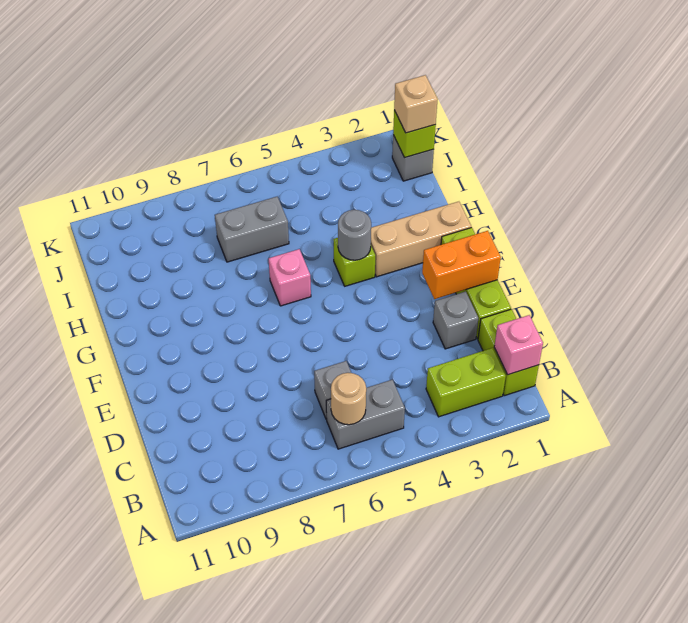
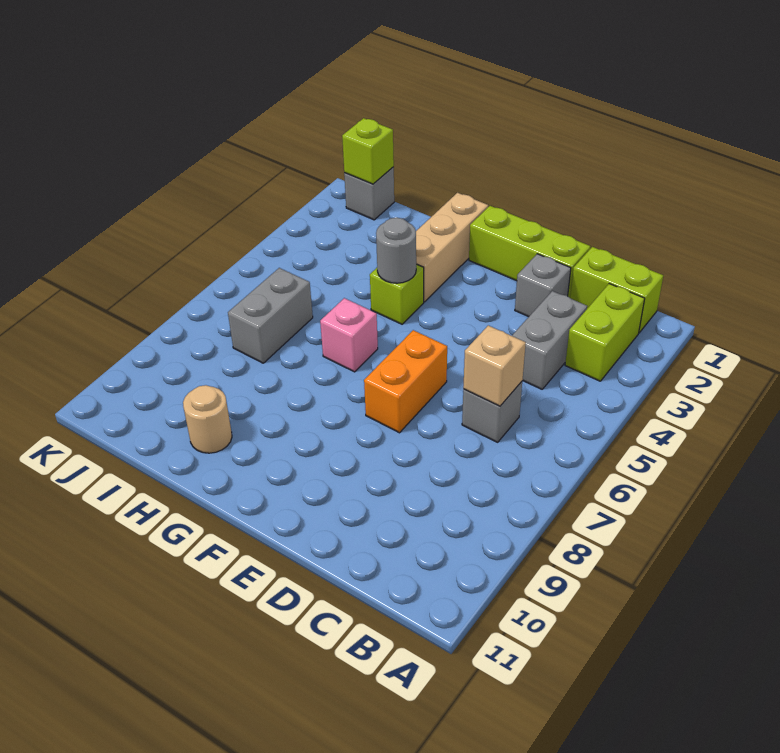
pink 1x1 brick [494,315,543,375] -> none
grey 1x2 brick [326,380,405,449] -> grey 1x2 brick moved to [512,291,587,389]
tan 1x1 round brick [331,373,366,425] -> tan 1x1 round brick moved to [183,385,232,453]
orange 1x2 brick [422,231,501,299] -> orange 1x2 brick moved to [364,330,447,433]
tan 1x1 brick [394,75,438,133] -> tan 1x1 brick moved to [463,325,526,406]

